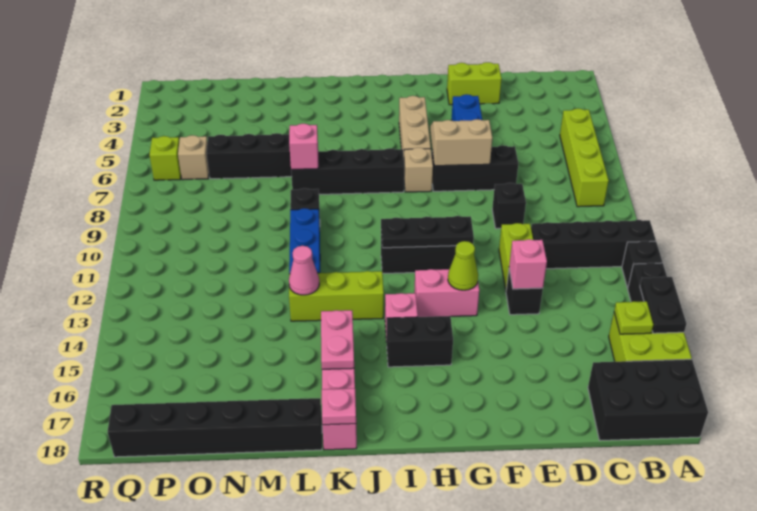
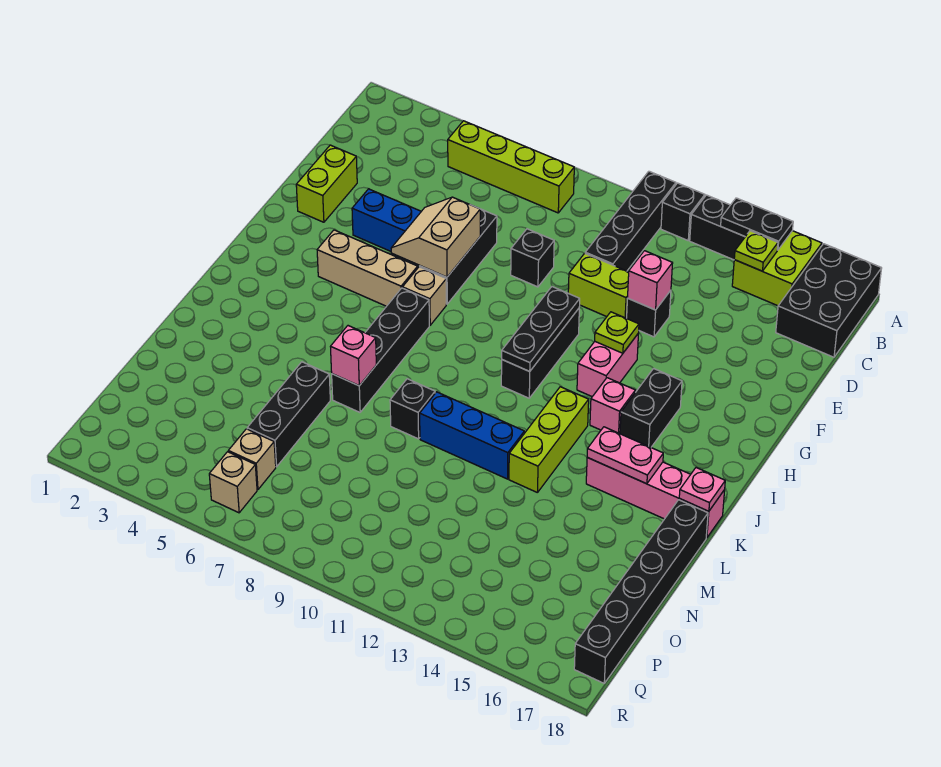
lime 1x1 cone [448,241,478,290] -> lime 1x1 plate [595,312,639,353]
pink 1x1 cone [289,246,319,295] -> none
lime 1x1 brick [150,136,181,180] -> tan 1x1 brick [209,452,257,513]

